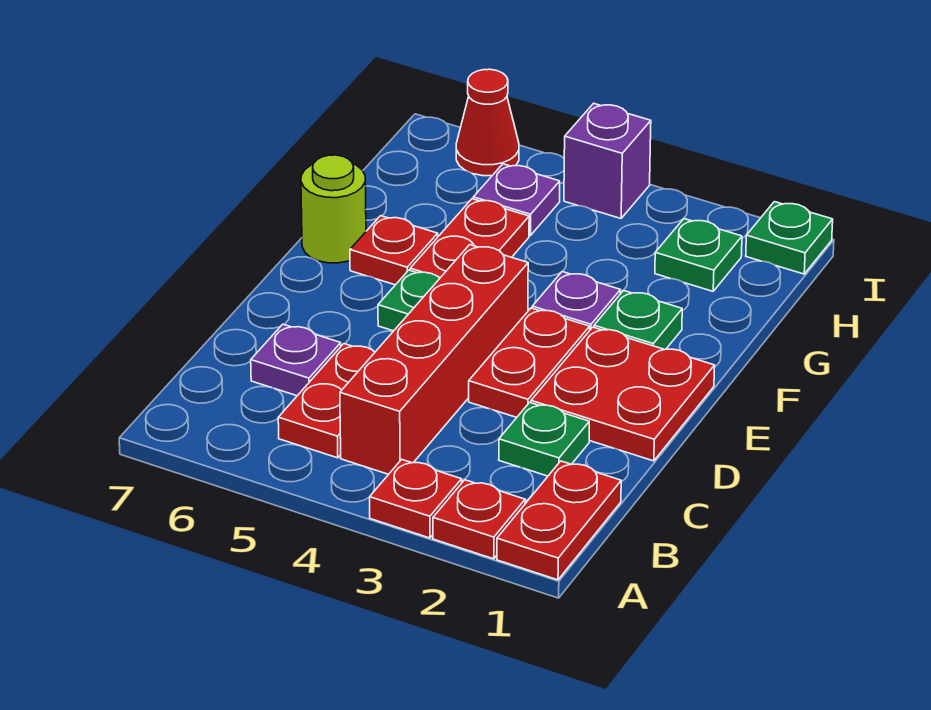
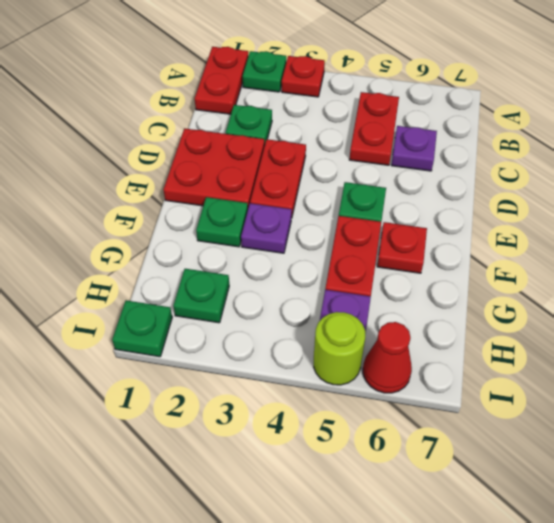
red 1x1 plate [433,480,525,559] -> green 1x1 plate [243,51,286,92]
red 1x4 brick [340,245,528,474] -> none
lime 1x1 round brick [301,155,366,263] -> lime 1x1 round brick moved to [314,312,365,385]
purple 1x1 brick [564,103,651,218] -> none

